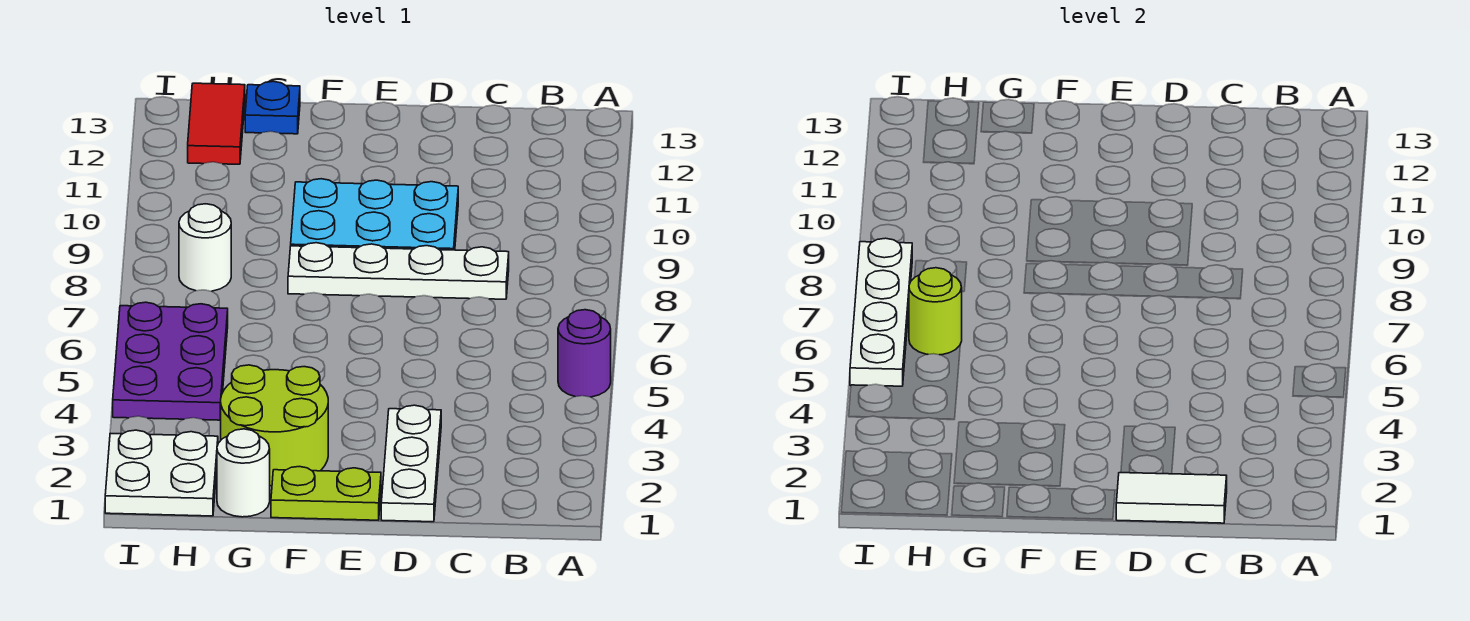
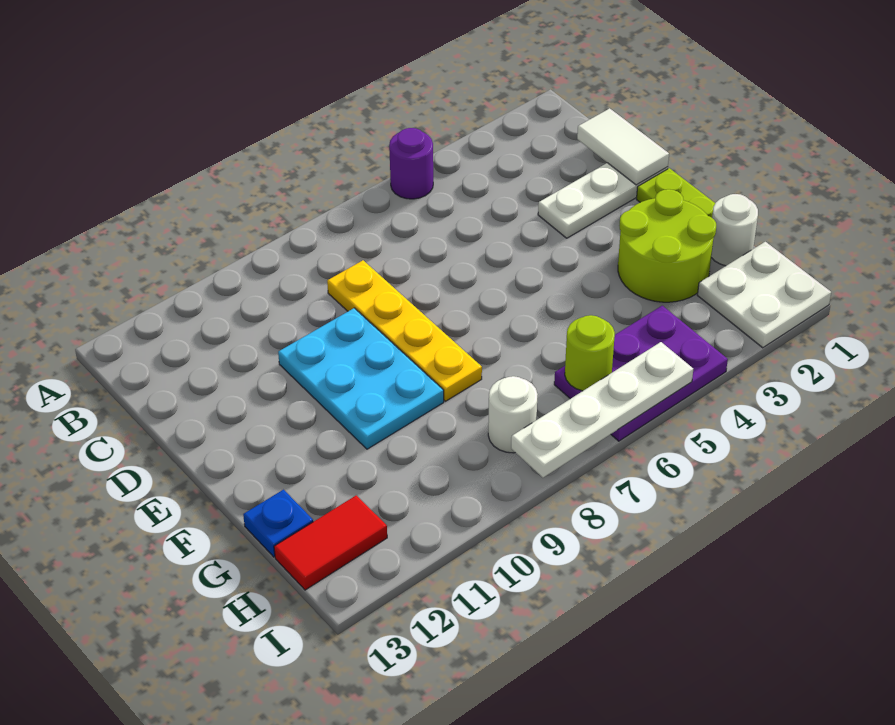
white 1x4 plate [288,243,509,299] -> yellow 1x4 plate [327,260,482,401]

